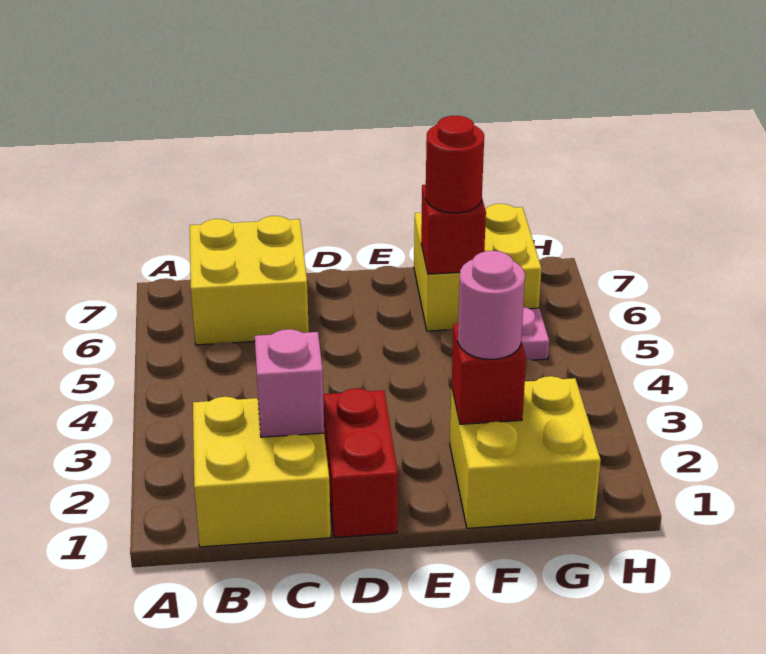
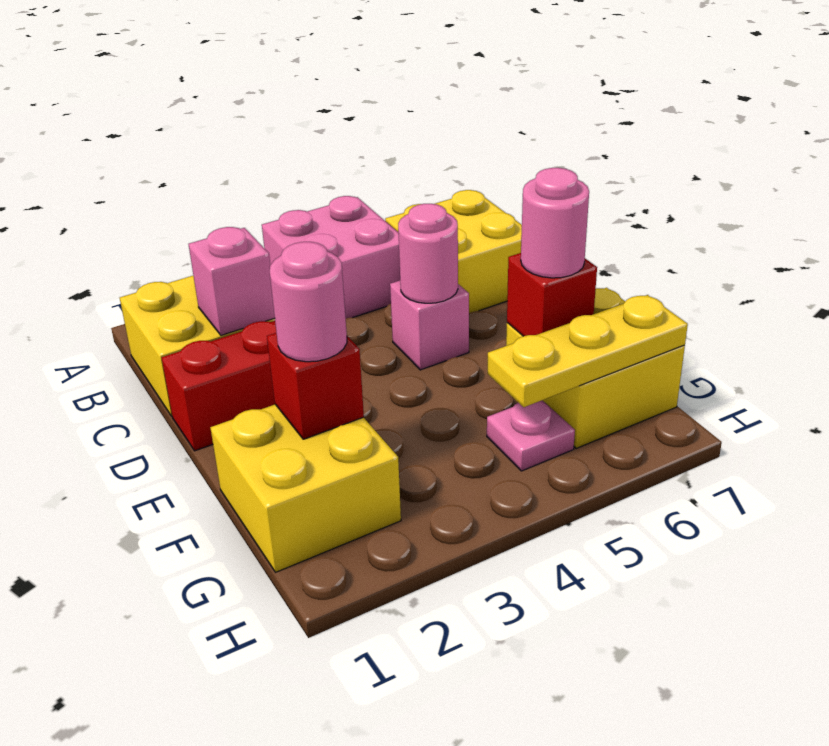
none -> pink 2x2 brick [262,196,400,318]
none -> pink 1x1 brick [390,281,469,370]
none -> pink 1x1 round brick [398,204,458,303]
red 1x1 round brick [426,116,484,213] -> pink 1x1 round brick [521,168,589,278]
none -> yellow 1x3 plate [488,295,688,407]

